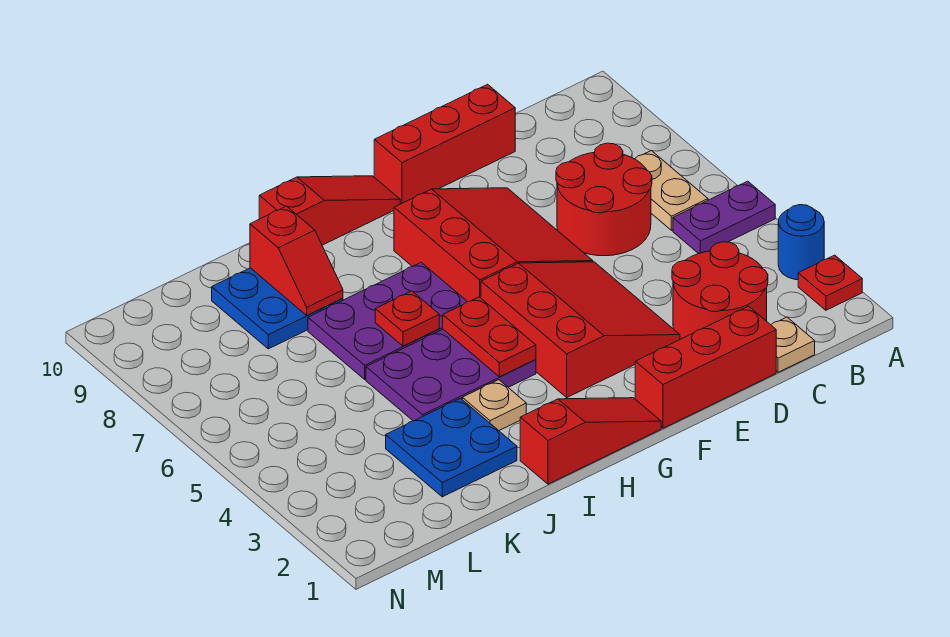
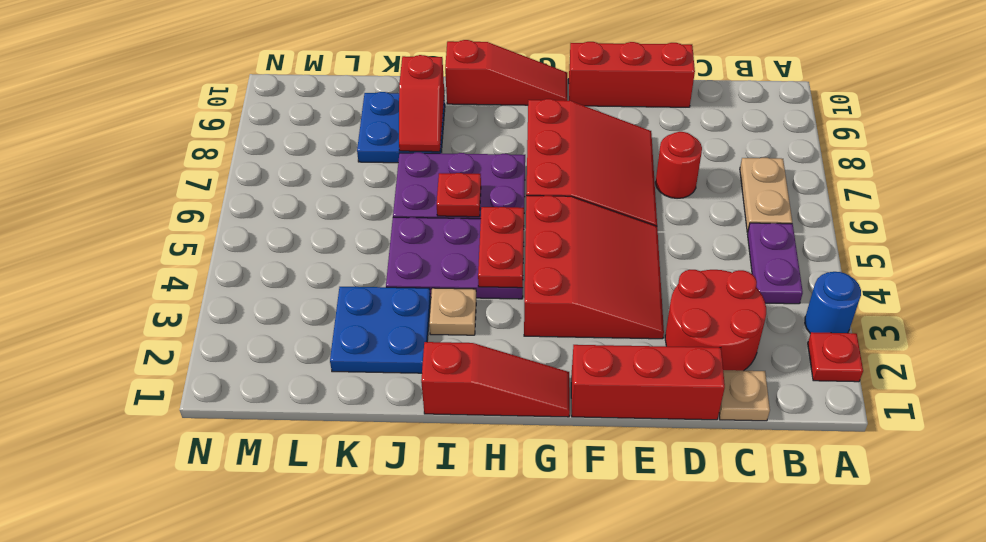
purple 1x2 plate [673,181,775,254] -> purple 1x2 plate turned to [747,223,803,304]
red 2x2 round brick [556,143,652,256] -> red 1x1 round brick [656,132,702,198]

